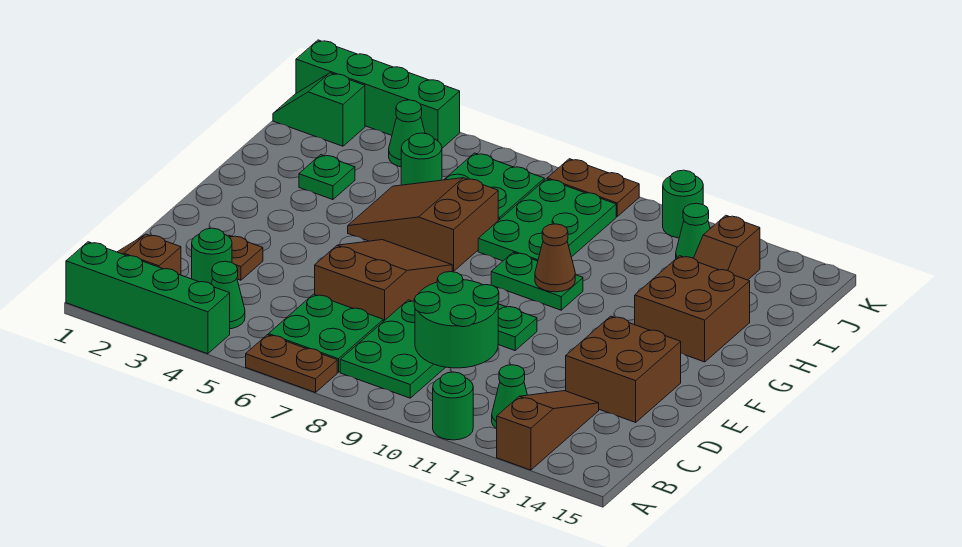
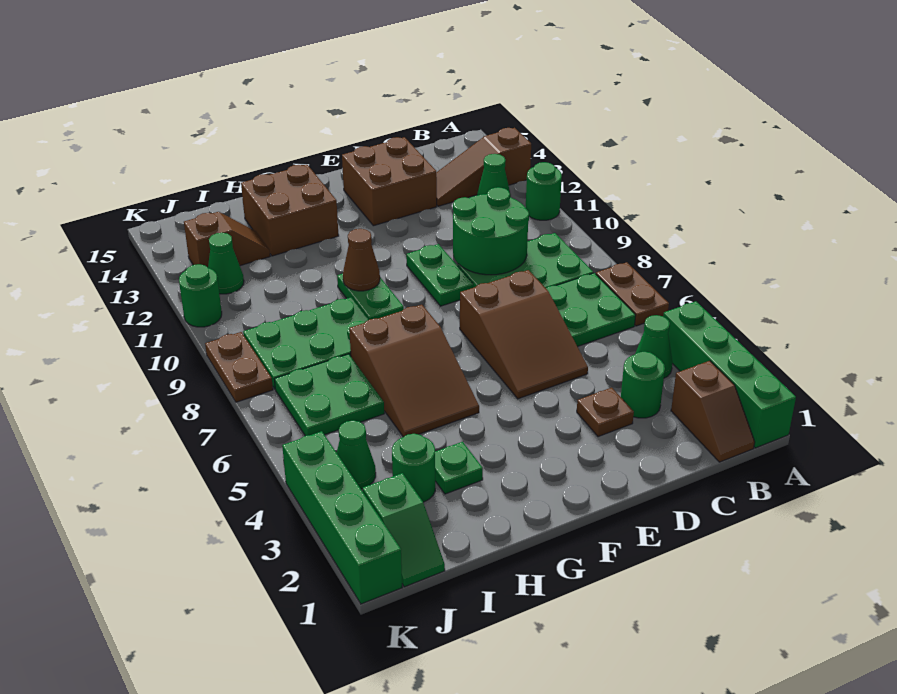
brown 2x3 slope [315,240,452,321] -> brown 2x3 slope turned to [460,270,588,399]
green 1x1 round brick [401,133,442,185] -> green 1x1 round brick moved to [392,434,435,502]

